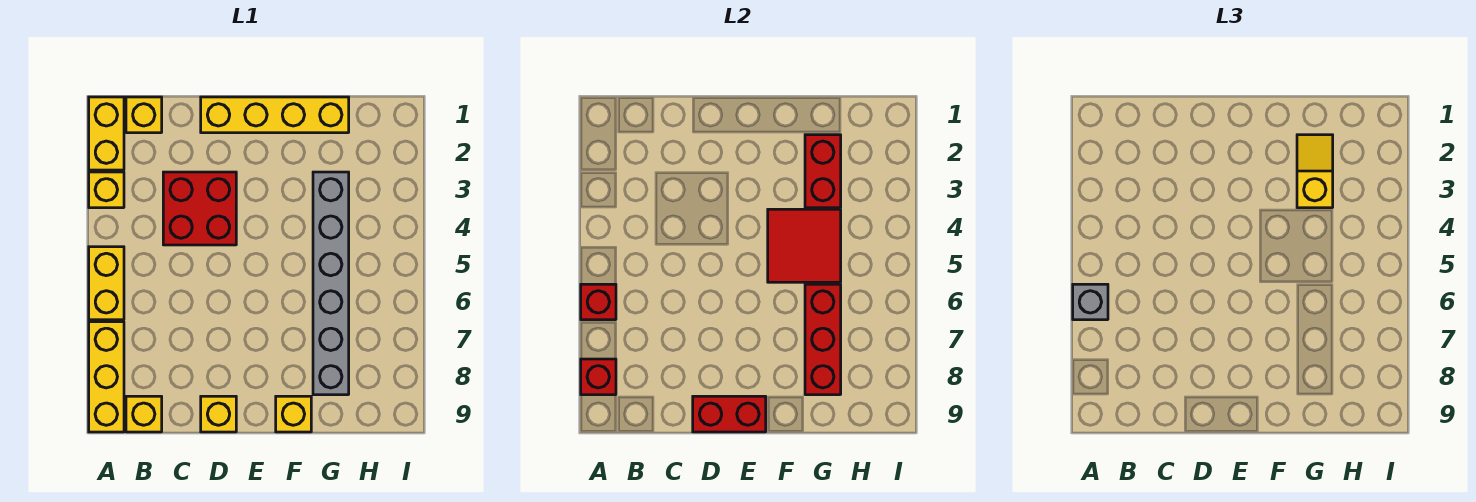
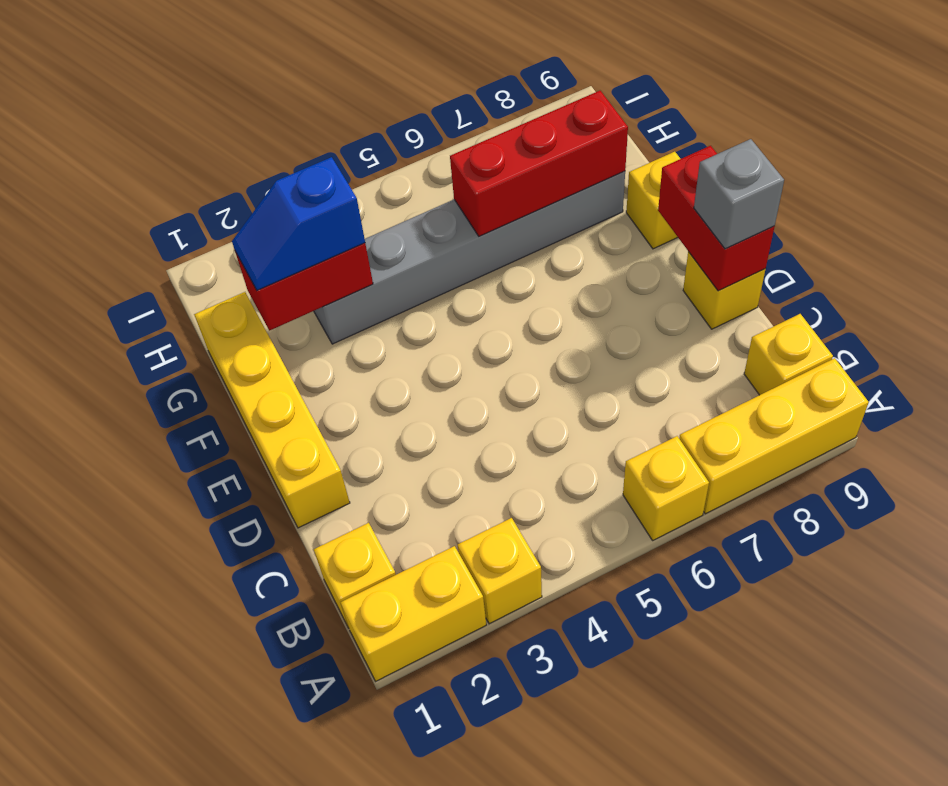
yellow 1x2 brick [89,247,124,320] -> yellow 1x1 brick [623,436,709,540]
red 1x1 brick [581,284,616,320] -> none
grey 1x1 brick [1073,284,1108,320] -> grey 1x1 brick moved to [694,139,784,249]
red 1x1 brick [581,359,616,395] -> none
red 2x2 brick [163,172,236,245] -> none
red 2x2 tile [768,209,841,282] -> none
yellow 1x2 slope [1297,135,1333,208] -> blue 1x2 slope [232,157,365,290]

